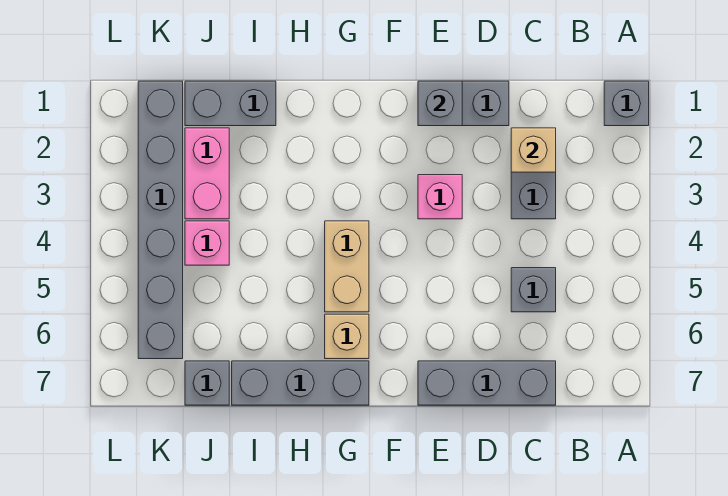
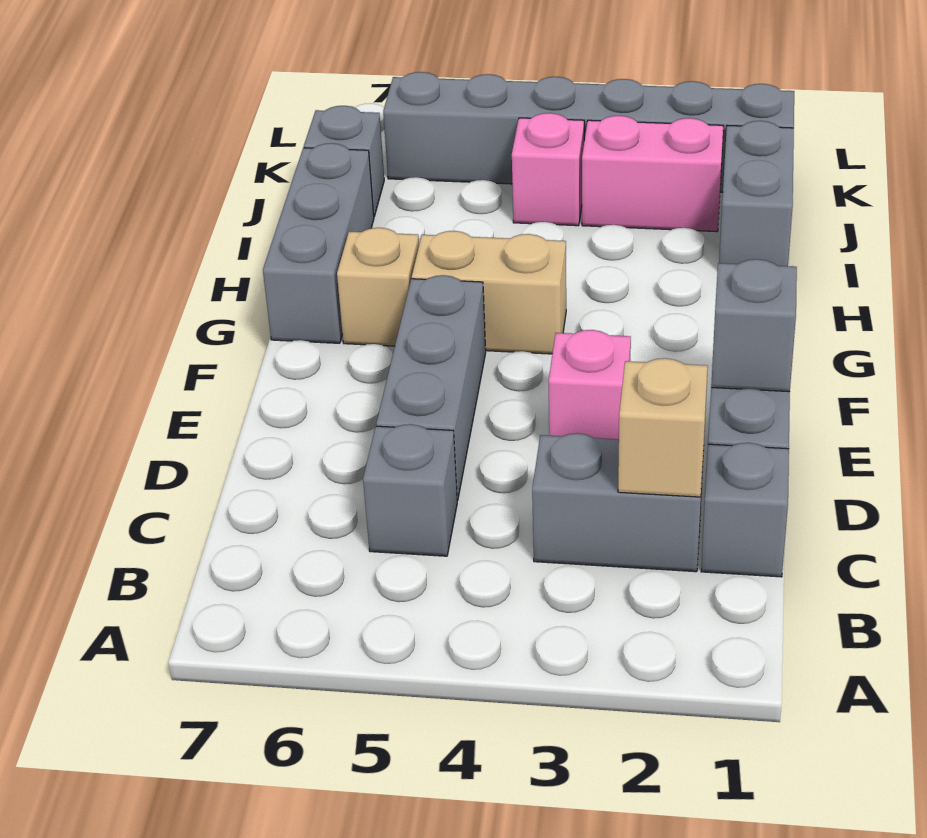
grey 1x1 brick [604,81,649,126] -> grey 1x1 brick moved to [701,443,789,577]
grey 1x3 brick [418,361,556,405] -> grey 1x3 brick moved to [376,275,486,501]

